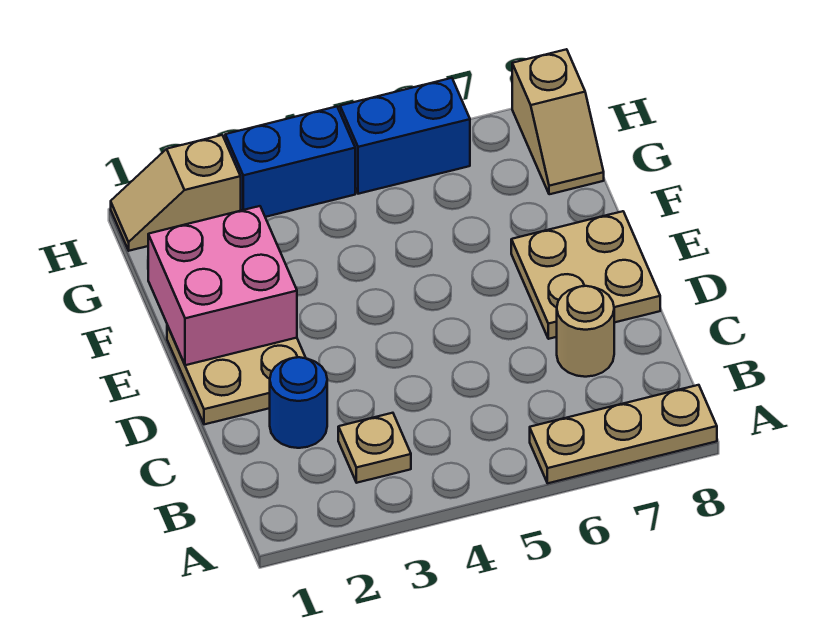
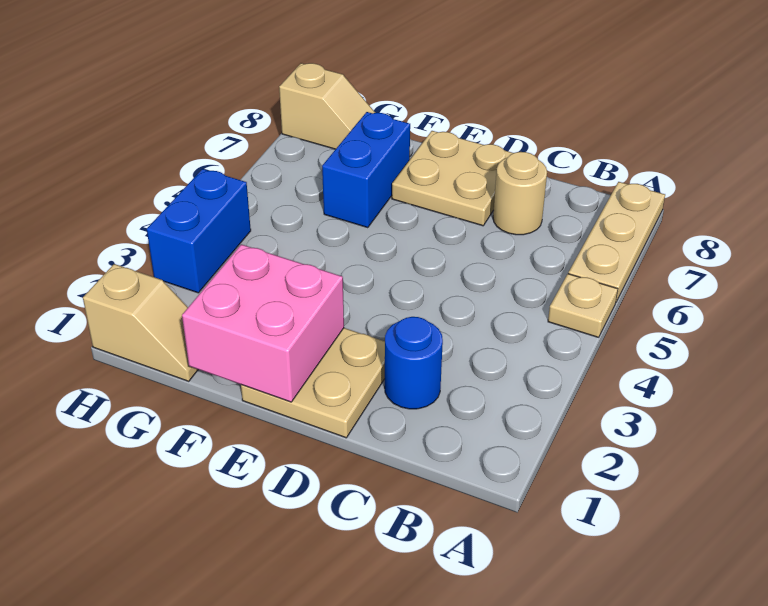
tan 1x1 plate [338,413,411,483] -> tan 1x1 plate moved to [548,274,618,337]
tan 1x2 slope [111,135,241,251] -> tan 1x2 slope turned to [83,264,198,381]
blue 1x2 brick [340,78,470,194] -> blue 1x2 brick moved to [322,112,410,228]

